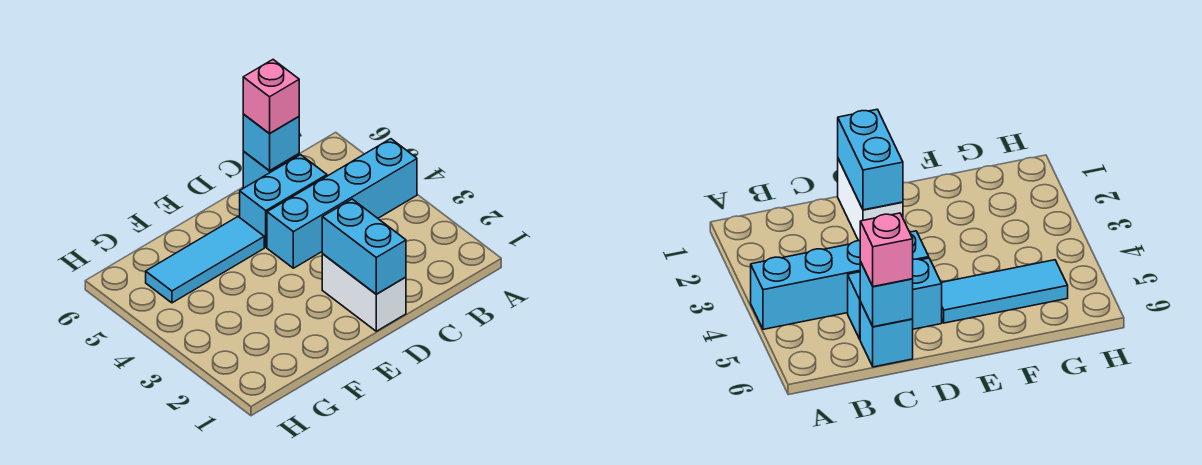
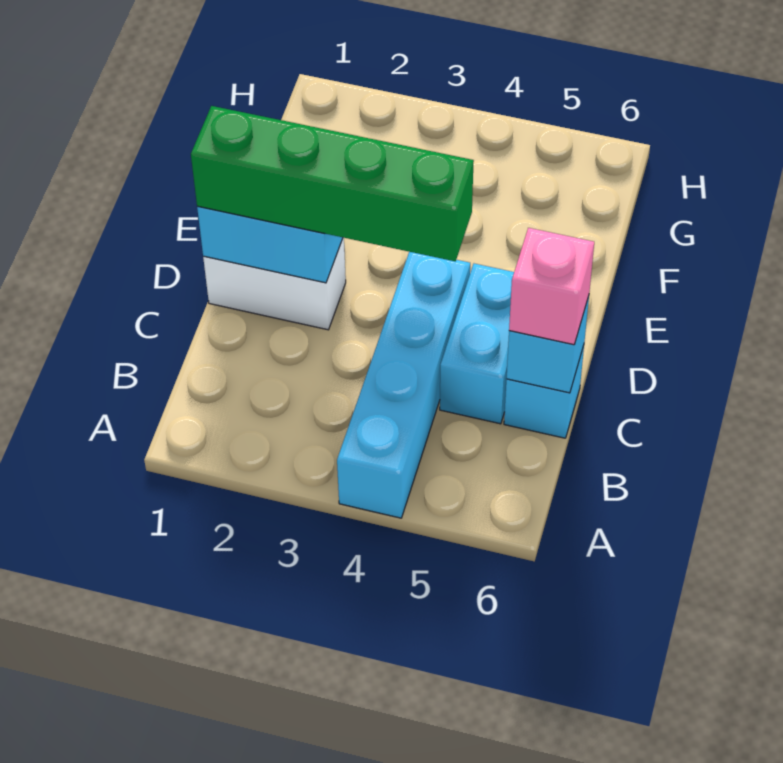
none -> green 1x4 brick [191,106,474,261]
cyan 1x3 tile [146,217,264,303] -> none

